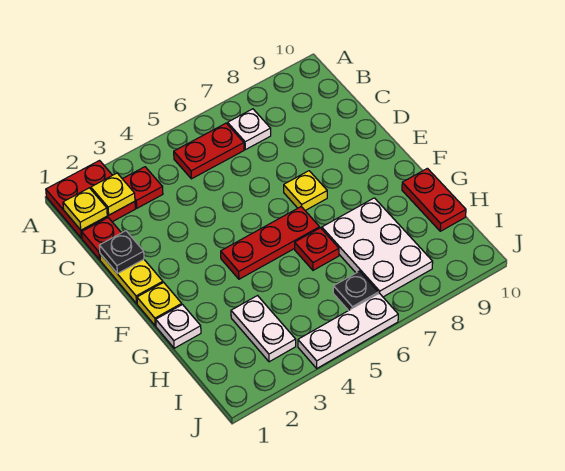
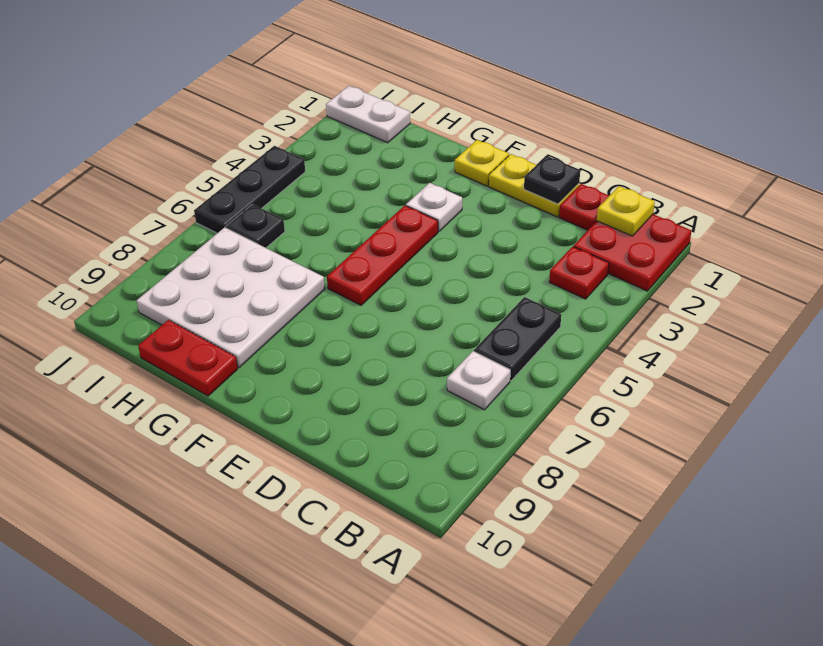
yellow 1x1 plate [91,173,135,215] -> none
red 1x2 plate [174,123,244,179] -> black 1x2 plate [474,297,561,380]
yellow 1x1 plate [284,171,327,210] -> none
white 1x1 plate [156,305,201,348] -> white 1x1 plate moved to [406,183,462,231]
red 1x1 plate [295,228,339,270] -> none
white 2x3 plate [322,198,433,297] -> white 3x3 plate [137,227,325,367]
white 1x2 plate [231,296,296,362] -> white 1x2 plate moved to [326,86,410,143]
white 1x3 plate [298,293,398,368] -> black 1x3 plate [194,146,305,233]

